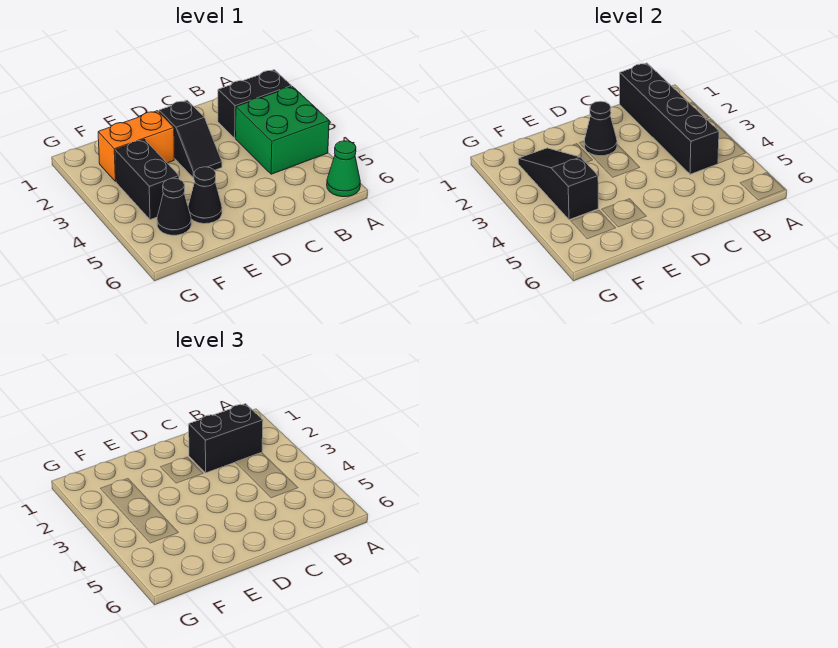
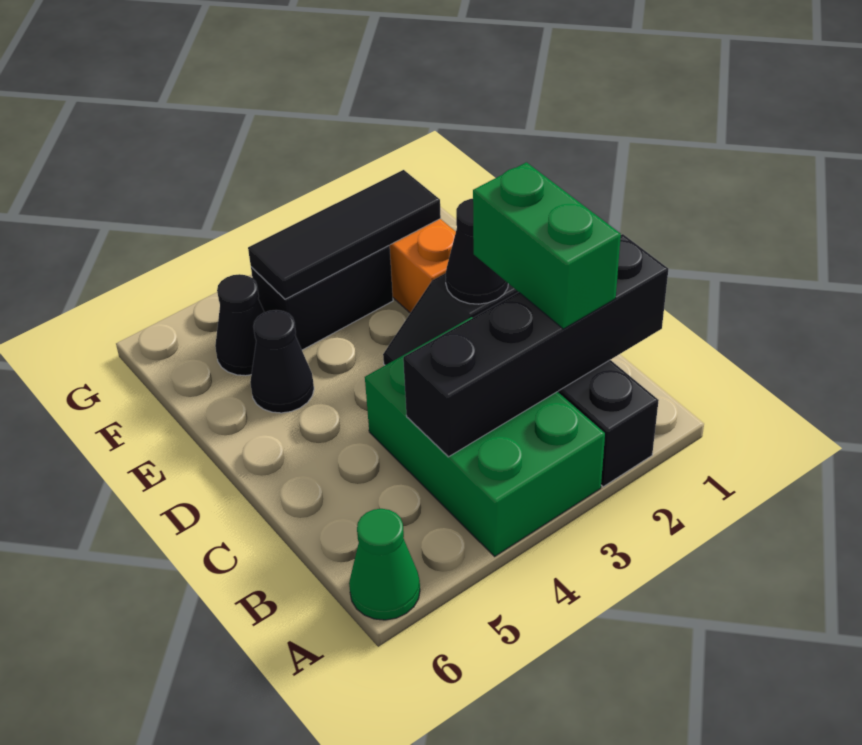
green 2x2 brick [236,87,329,174] -> green 2x3 brick [365,317,605,556]
black 1x2 brick [189,404,263,473] -> green 1x2 brick [473,162,621,329]
black 1x3 slope [518,148,598,220] -> black 1x3 tile [248,170,441,299]

